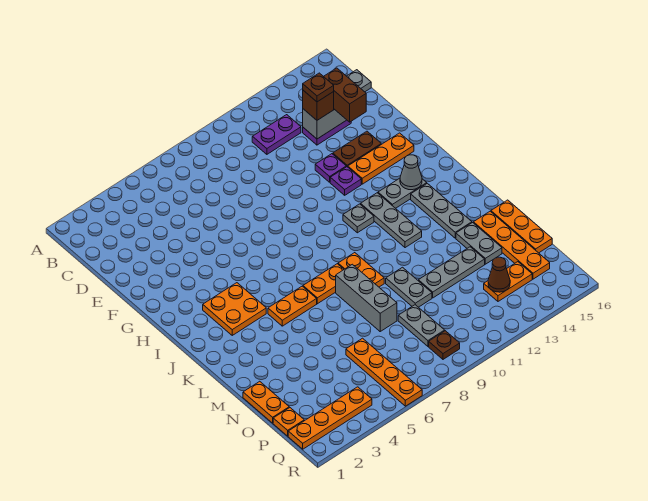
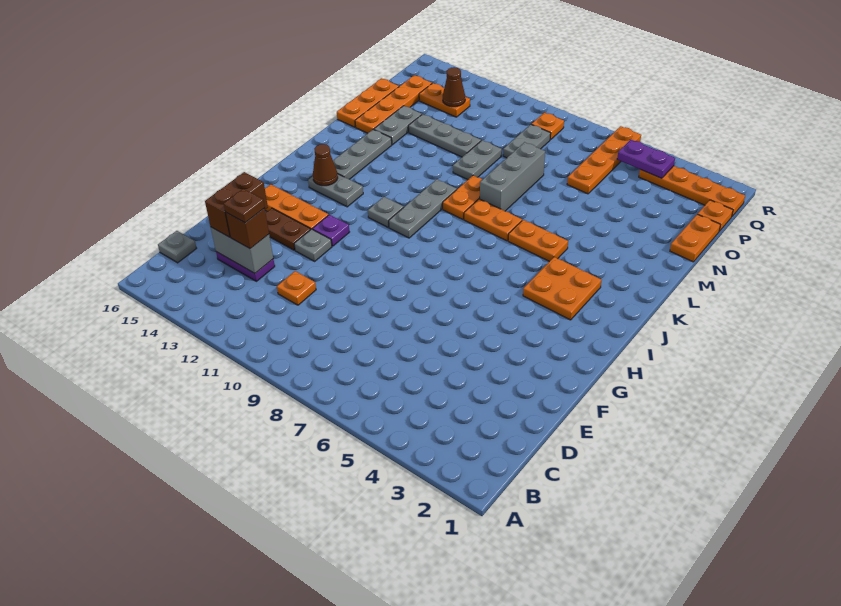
purple 1x2 plate [252,115,301,154] -> purple 1x2 plate moved to [617,140,675,178]
none -> orange 1x1 plate [277,271,316,305]
purple 1x1 plate [315,154,346,182] -> grey 1x1 plate [294,229,332,261]
grey 1x3 plate [361,193,422,248] -> grey 1x3 plate moved to [389,179,457,238]
grey 1x1 cone [400,155,422,190] -> brown 1x1 cone [313,144,338,186]
brown 1x1 plate [429,331,460,359] -> orange 1x1 plate [531,113,564,140]

